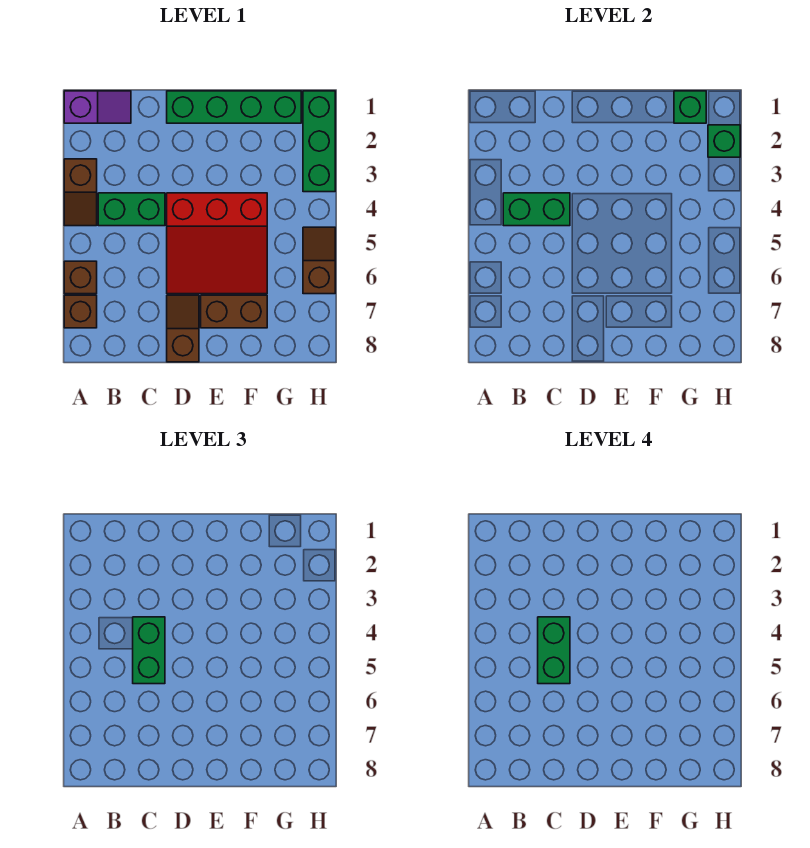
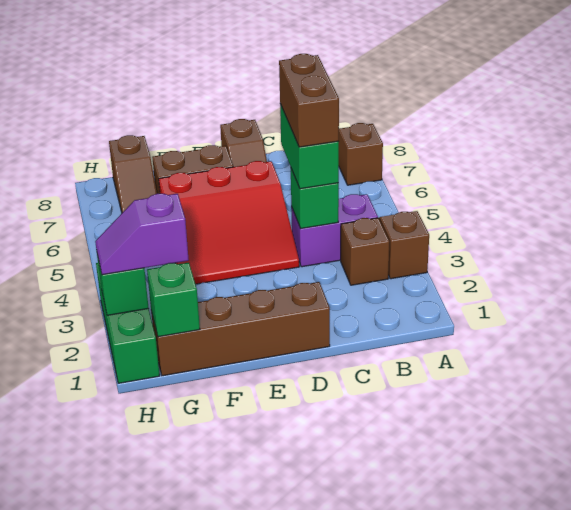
purple 1x2 slope [64,91,131,123] -> purple 1x2 slope moved to [95,194,189,275]
brown 1x1 brick [64,261,97,294] -> brown 1x1 brick moved to [341,218,389,285]
green 1x2 brick [98,193,165,226] -> purple 1x2 brick [291,194,378,267]
green 1x2 brick [503,193,570,226] -> green 1x1 brick [291,169,339,229]
green 1x2 brick [538,617,570,684] -> brown 1x2 brick [279,54,339,147]
green 1x4 brick [167,91,301,123] -> brown 1x4 brick [151,282,330,376]
red 3x3 slope [167,193,267,294] -> red 3x3 slope turned to [159,161,299,284]
brown 1x2 slope [303,227,335,294] -> brown 1x2 slope moved to [109,135,157,213]

